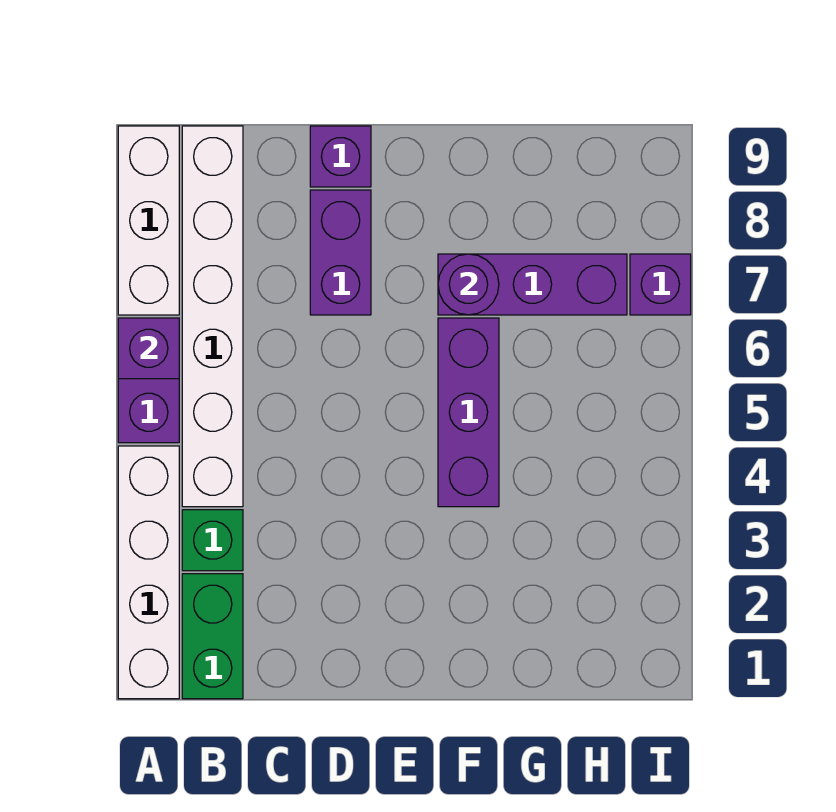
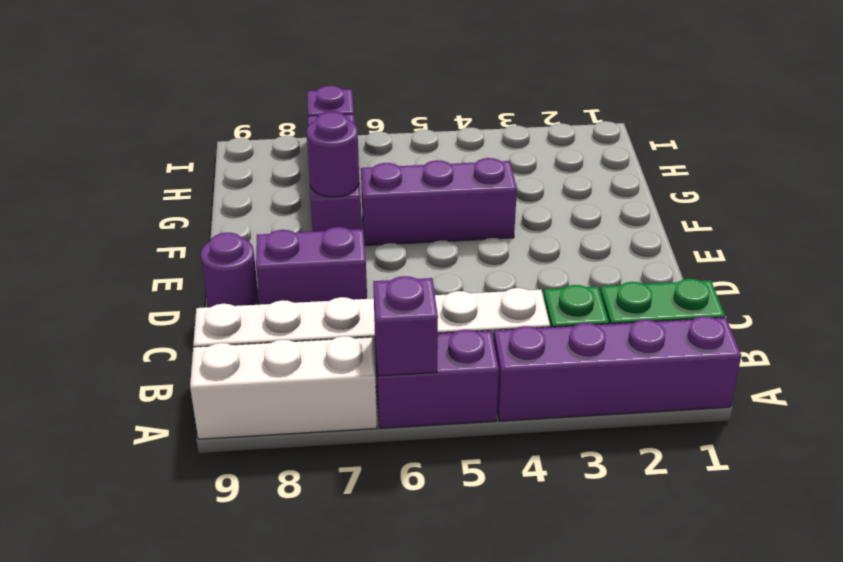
white 1x4 brick [118,446,179,699] -> purple 1x4 brick [494,316,741,421]
purple 1x1 brick [310,126,371,187] -> purple 1x1 round brick [201,233,259,307]

